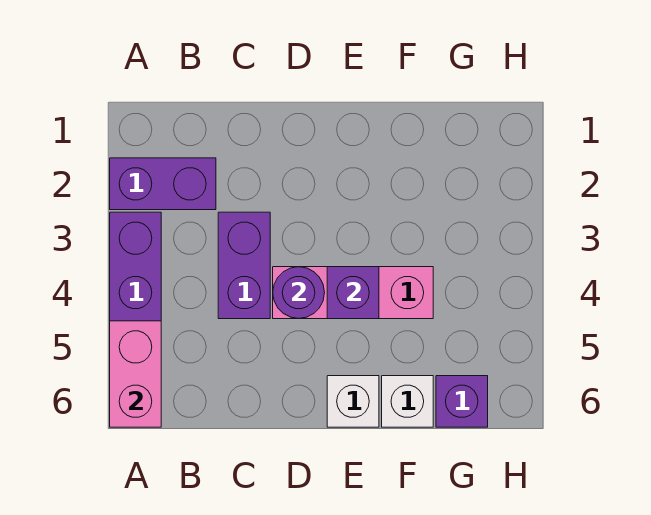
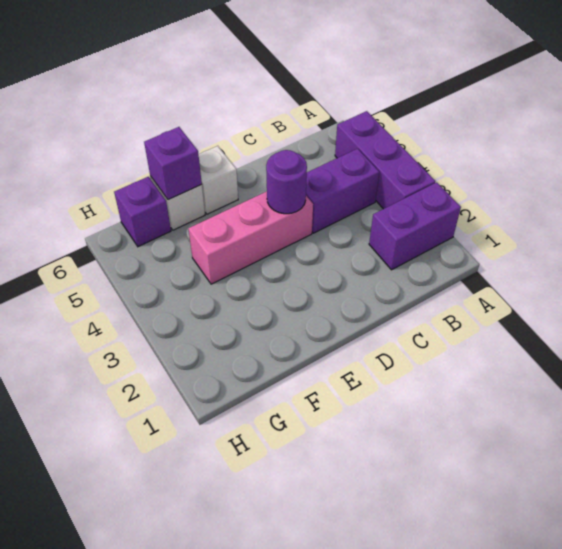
pink 1x2 brick [110,321,161,427] -> none
purple 1x2 brick [218,212,270,319] -> purple 1x2 brick turned to [306,149,379,233]
purple 1x1 brick [327,267,379,319] -> purple 1x1 brick moved to [144,127,202,199]

